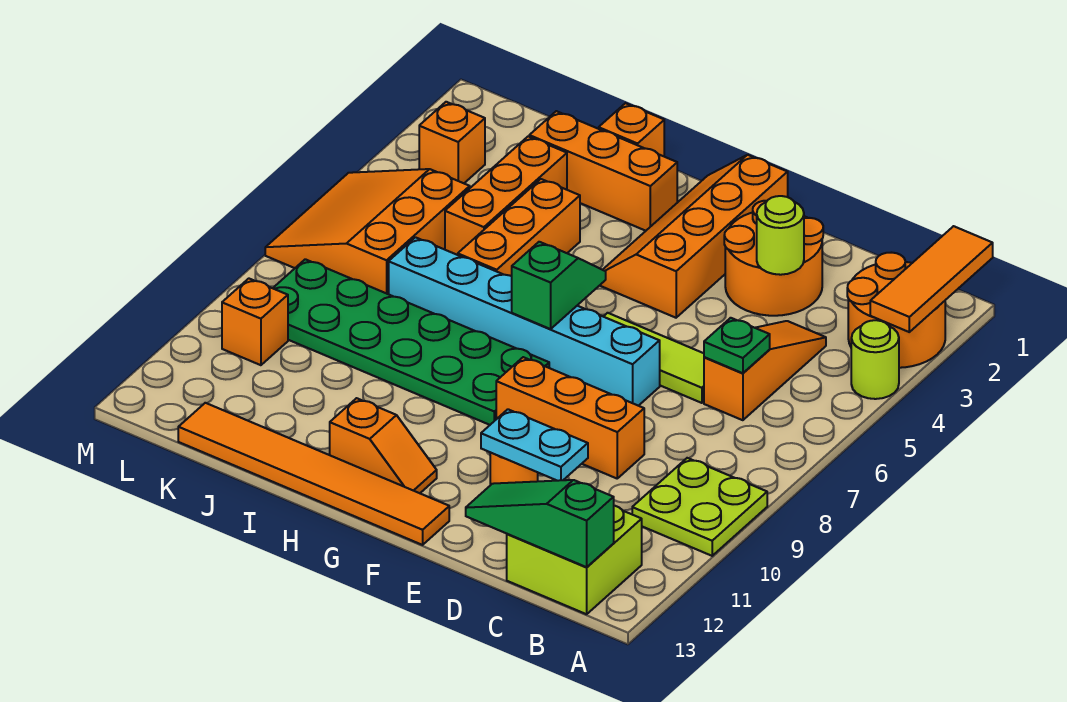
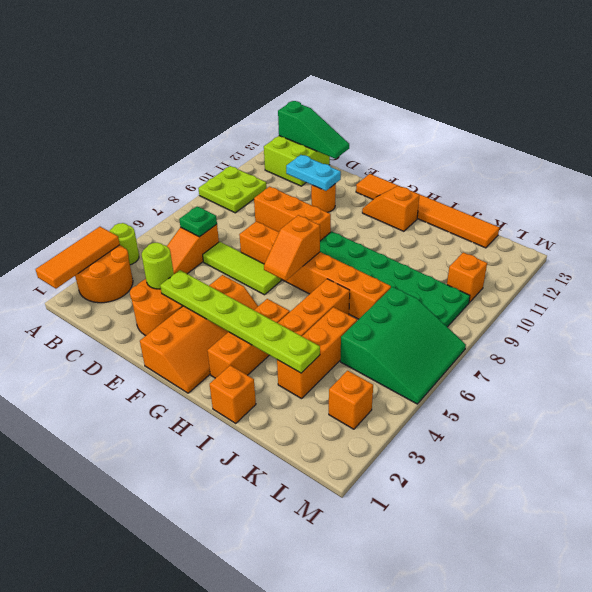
none -> lime 1x6 plate [160,270,320,373]
cyan 1x6 brick [389,237,660,406] -> orange 1x6 brick [239,221,391,319]
green 1x2 slope [512,242,606,329] -> orange 1x2 slope [264,215,320,281]
orange 1x3 brick [529,111,677,231] -> orange 1x3 brick turned to [207,299,290,378]
orange 3x3 slope [265,169,470,294] -> green 3x3 slope [340,287,466,404]

